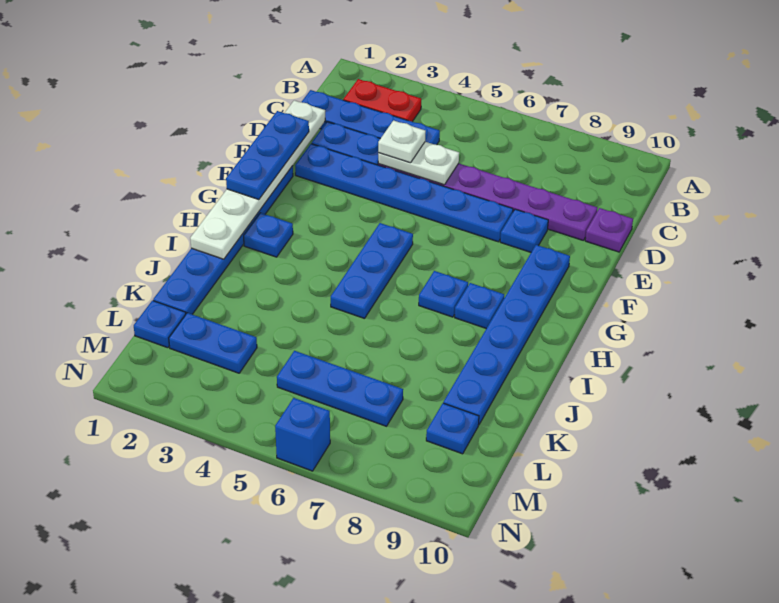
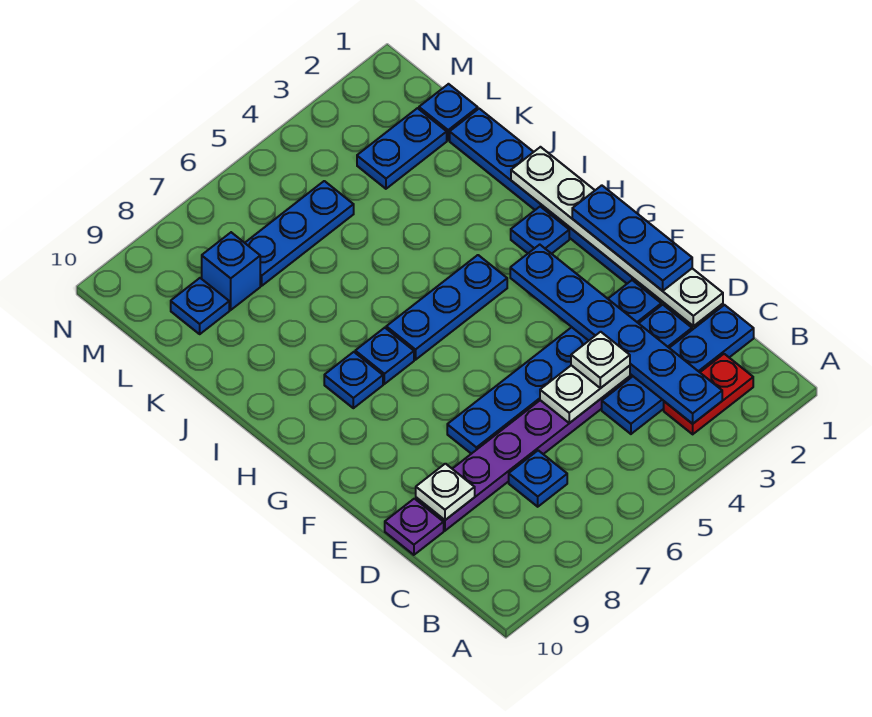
none -> white 1x1 plate [416,464,475,520]
blue 1x1 plate [500,209,548,252] -> blue 1x1 plate moved to [509,450,567,507]
blue 1x6 plate [443,245,570,425] -> blue 1x6 plate moved to [510,245,722,424]
blue 1x3 plate [331,223,413,319] -> blue 1x3 plate turned to [386,255,507,360]
blue 1x1 brick [275,398,330,471] -> blue 1x1 brick moved to [202,232,260,310]

